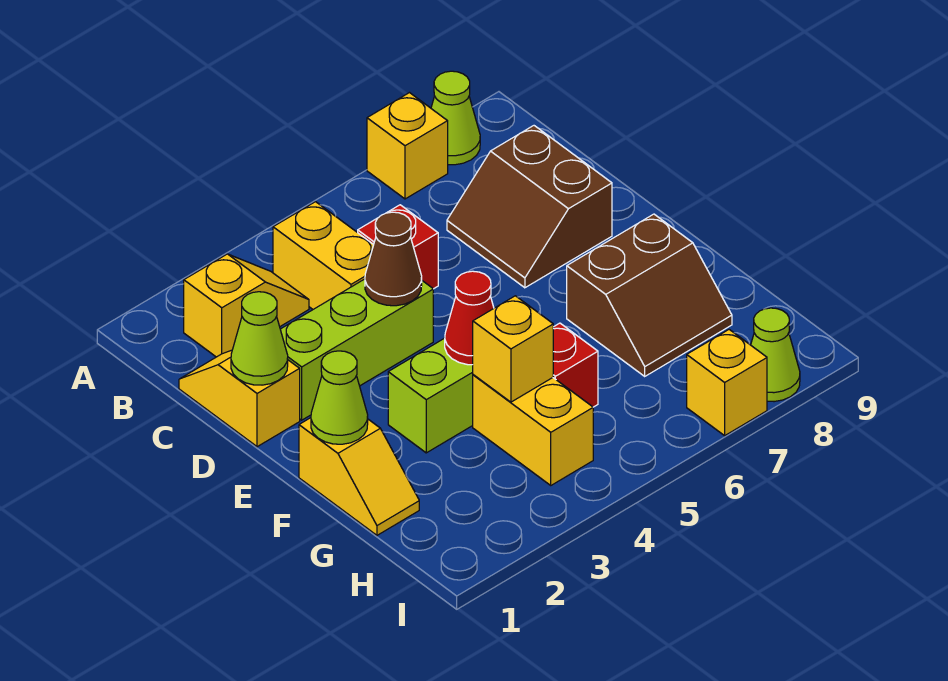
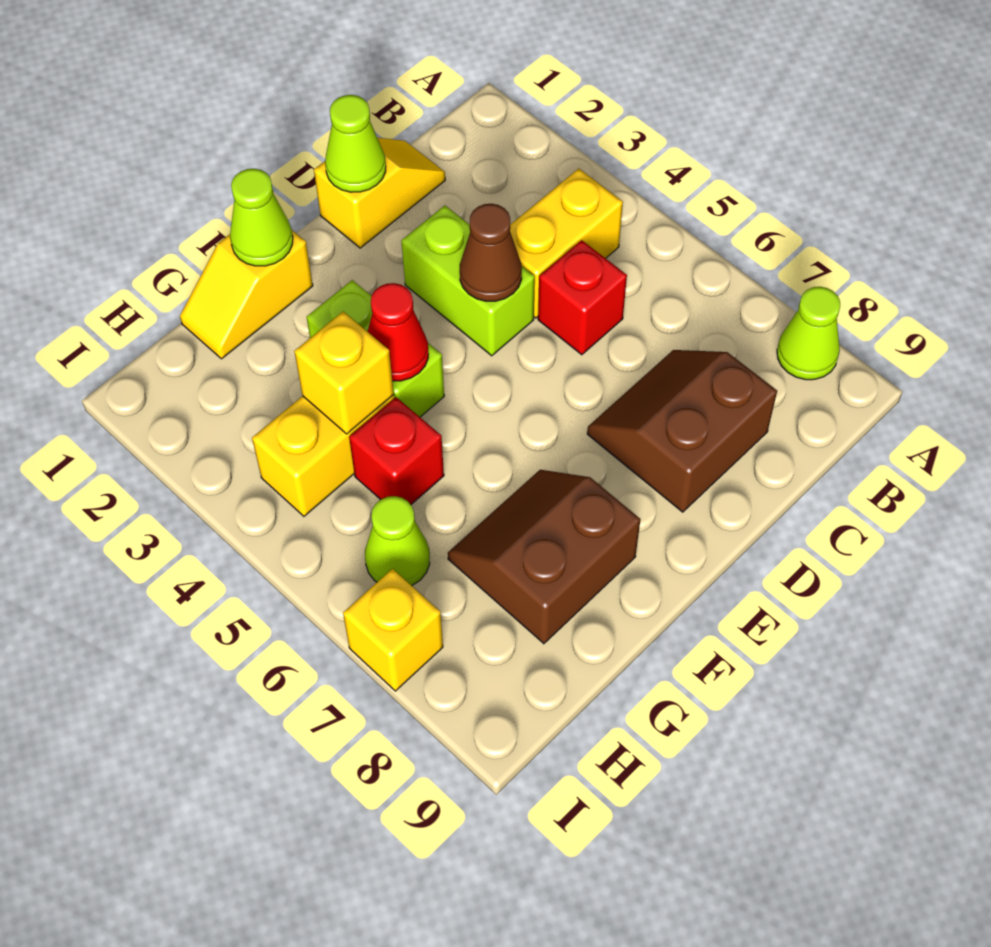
yellow 1x1 brick [367,93,448,199] -> none
yellow 1x2 slope [184,254,309,357] -> none
lime 1x3 brick [280,279,433,420] -> lime 1x2 brick [401,206,535,356]
brown 2x2 slope [567,214,732,376] -> brown 2x2 slope turned to [448,470,640,644]
lime 1x1 cone [751,308,800,402] -> lime 1x1 cone moved to [365,496,430,586]

